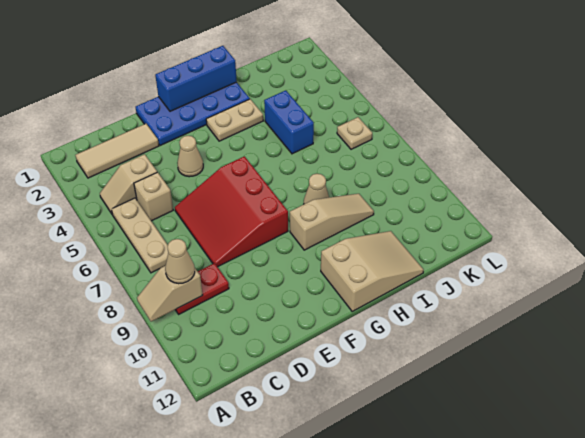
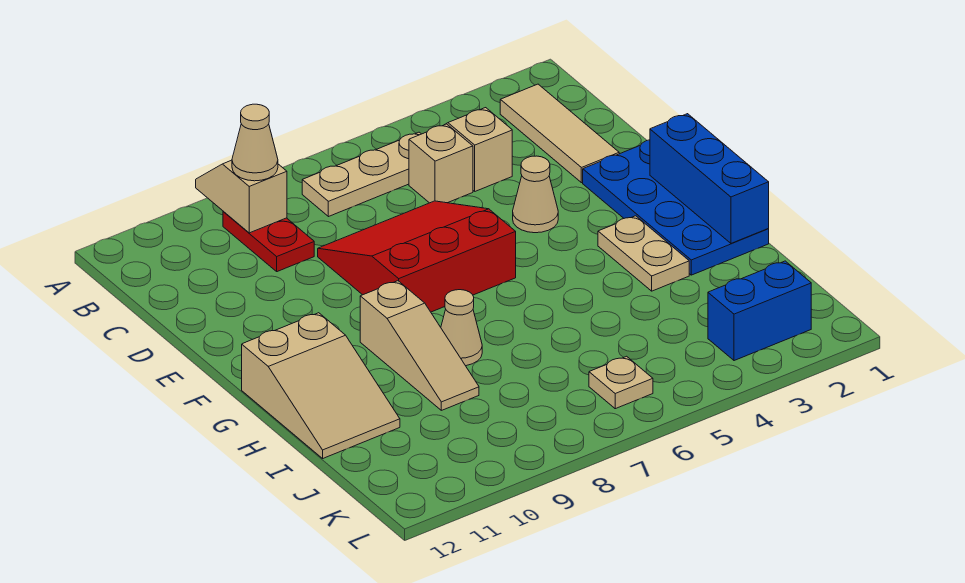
blue 1x2 brick [264,90,314,154] -> blue 1x2 brick moved to [708,261,811,361]

